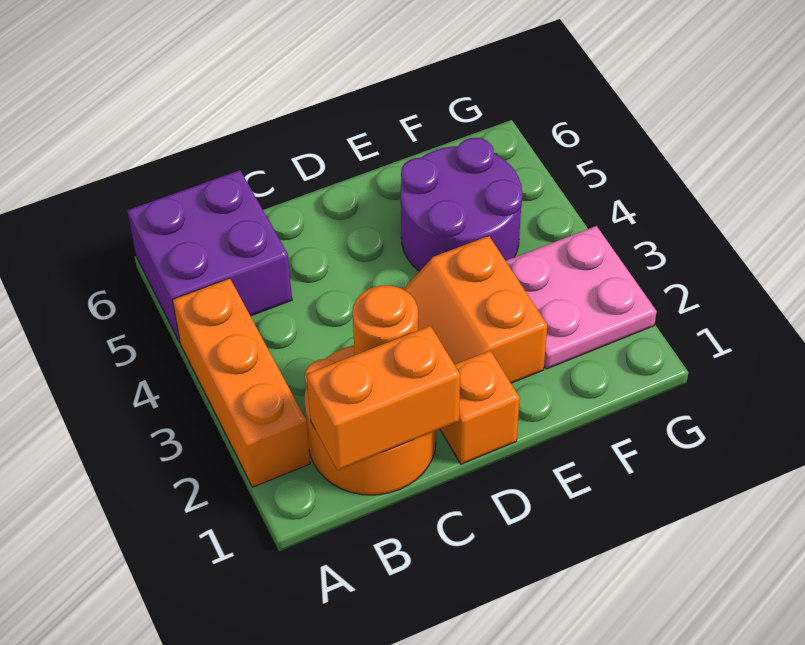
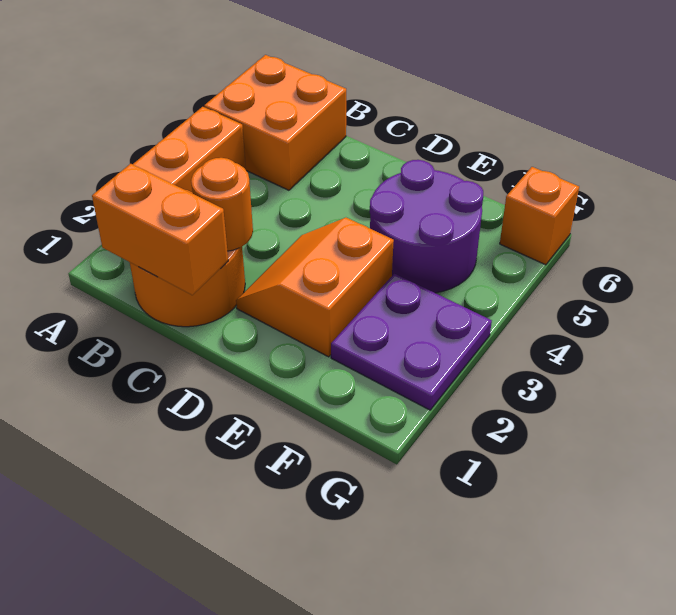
purple 2x2 brick [127,170,292,342] -> orange 2x2 brick [204,55,346,190]
orange 1x1 brick [440,351,520,464] -> orange 1x1 brick moved to [500,167,579,265]
pink 2x2 plate [506,226,657,369] -> purple 2x2 plate [331,274,492,410]

